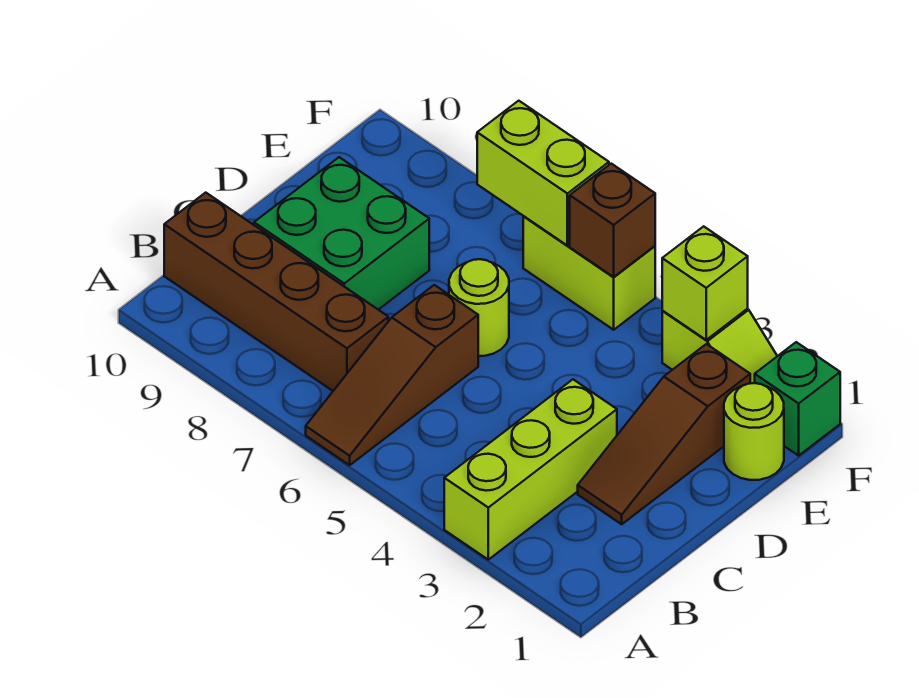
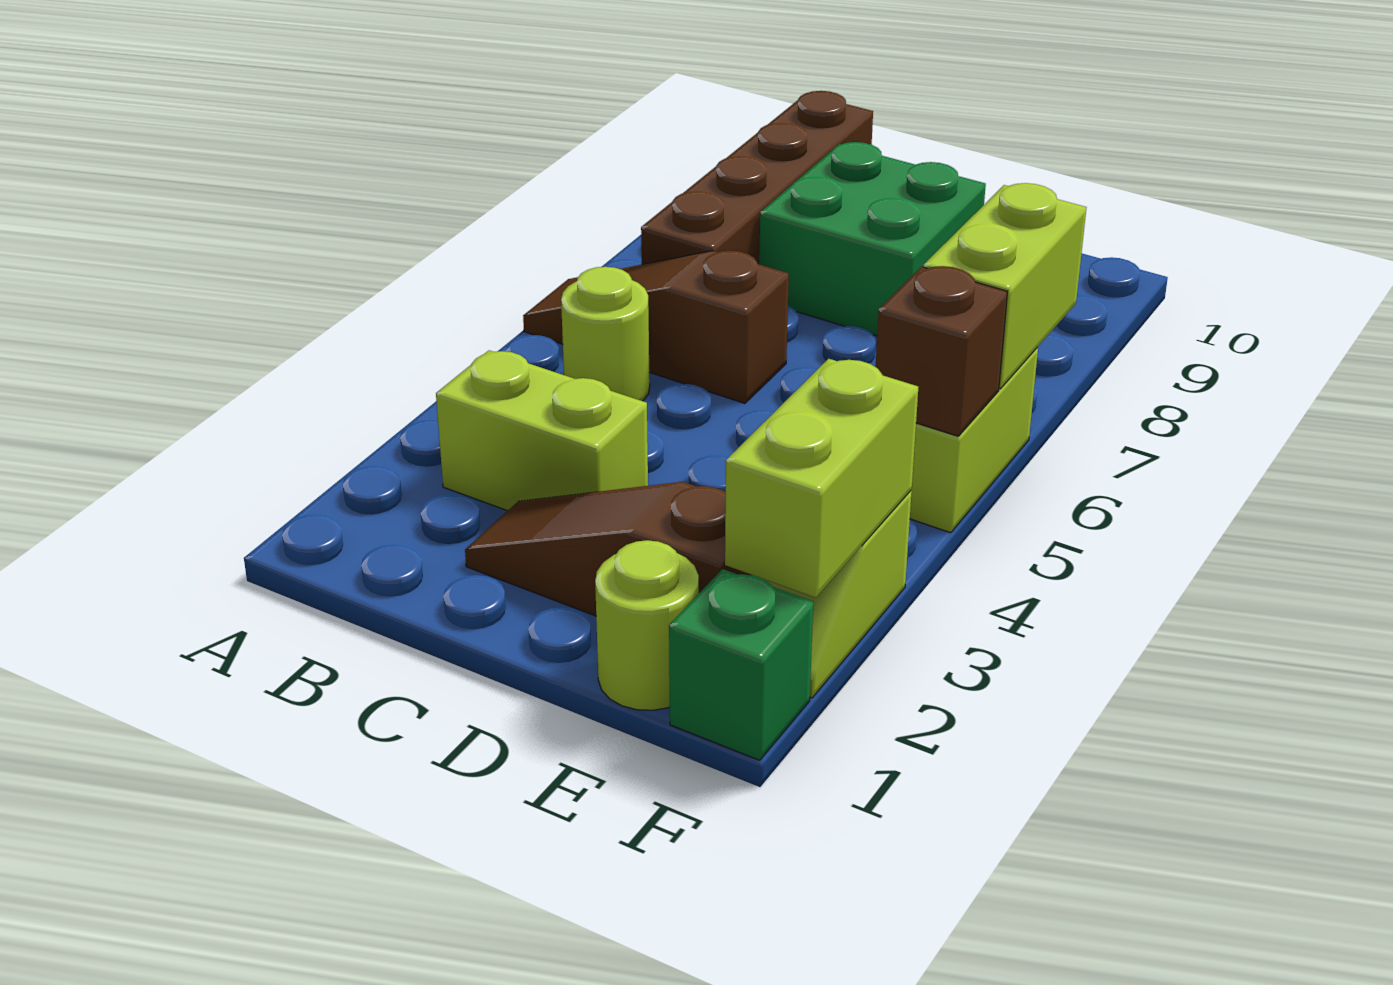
lime 1x3 brick [444,380,617,560] -> lime 1x2 brick [436,350,648,511]
lime 1x1 round brick [449,259,509,356] -> lime 1x1 round brick moved to [561,267,650,401]
lime 1x1 brick [662,226,748,340] -> lime 1x2 brick [725,359,918,598]

